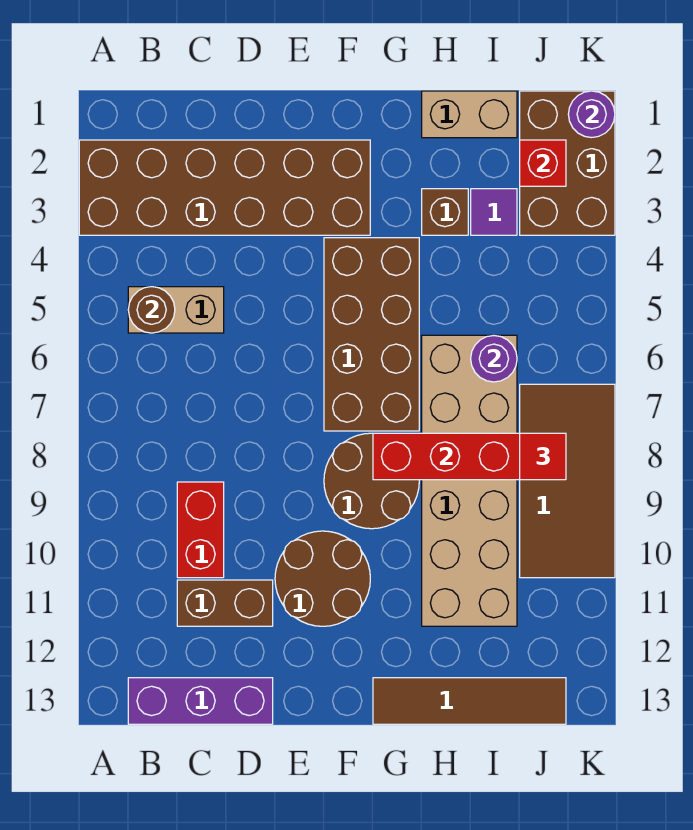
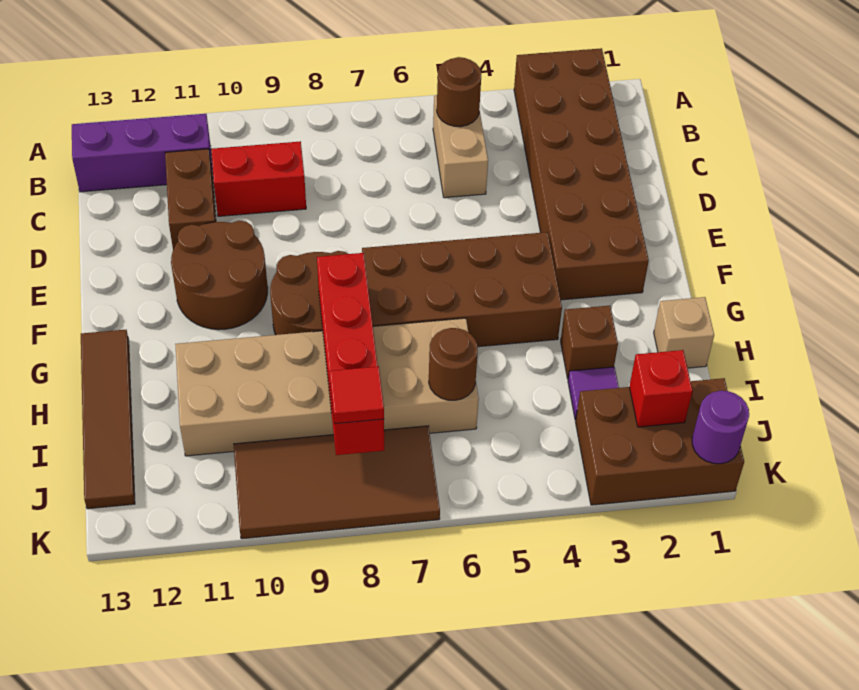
purple 1x3 brick [128,678,273,724] -> purple 1x3 brick turned to [72,114,213,192]
tan 1x2 brick [422,91,517,138] -> tan 1x1 brick [654,297,714,368]
purple 1x1 round brick [471,335,517,382] -> brown 1x1 round brick [429,328,478,400]

